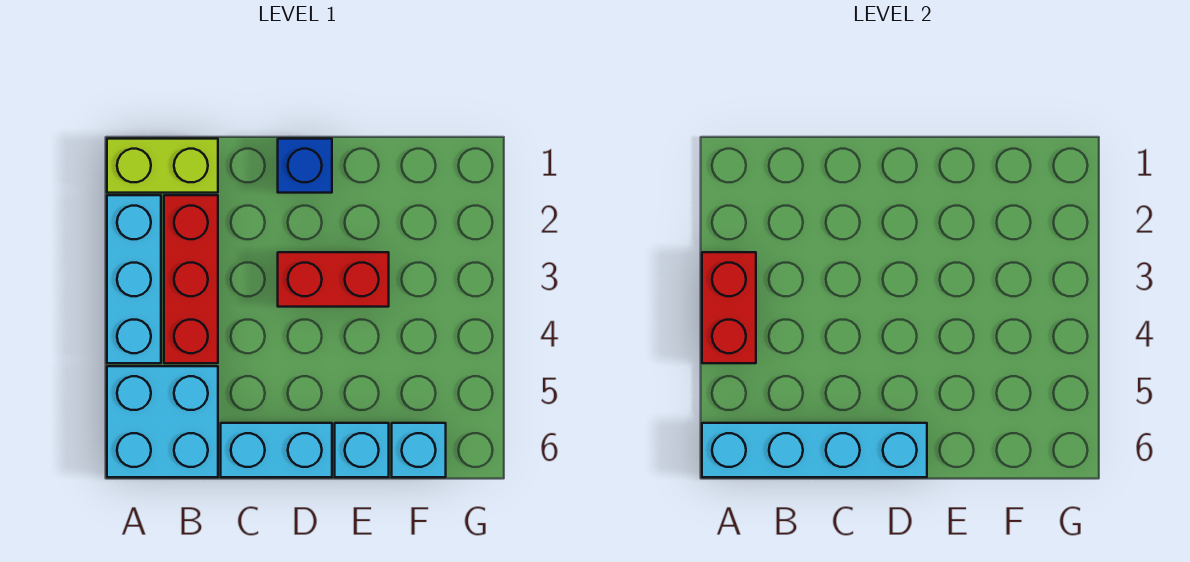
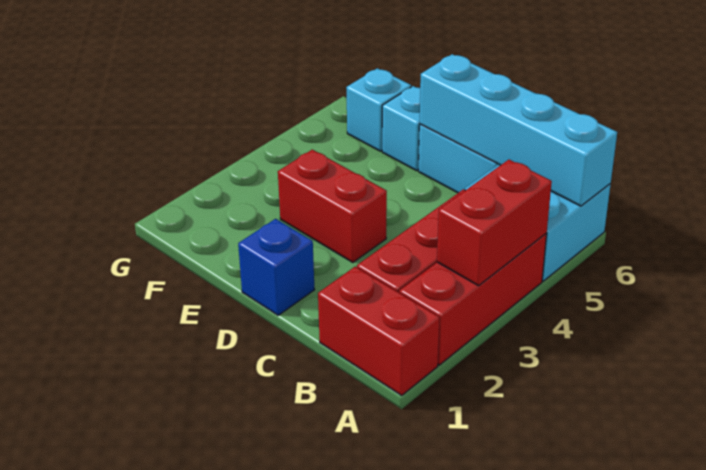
lime 1x2 brick [107,139,218,193] -> red 1x2 brick [318,266,440,395]
cyan 1x3 brick [107,195,161,363] -> red 1x3 brick [399,234,547,365]

